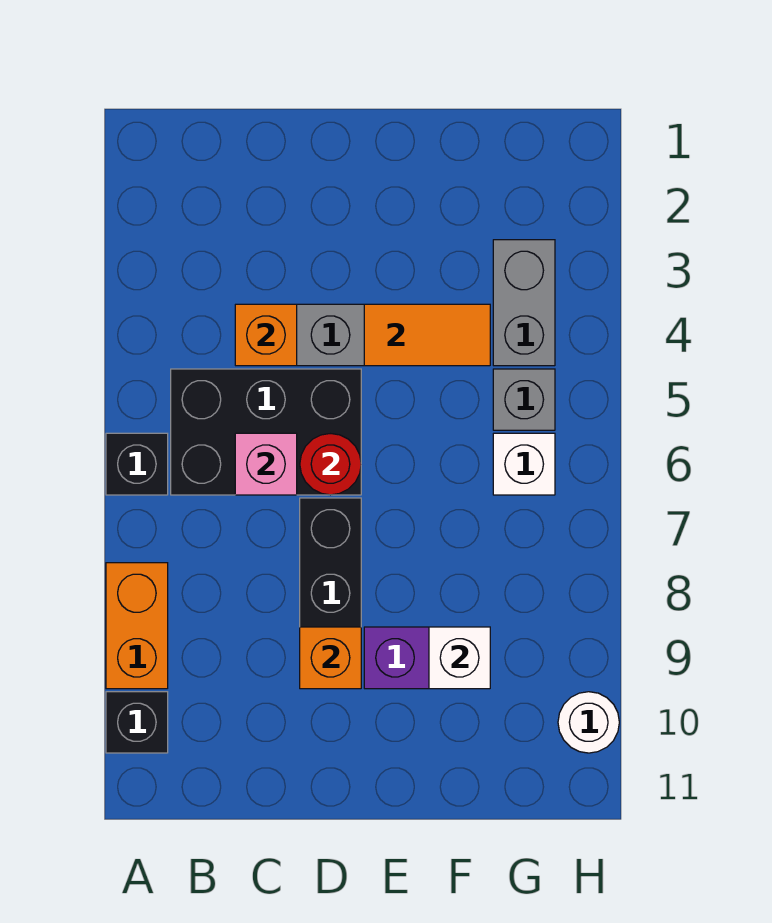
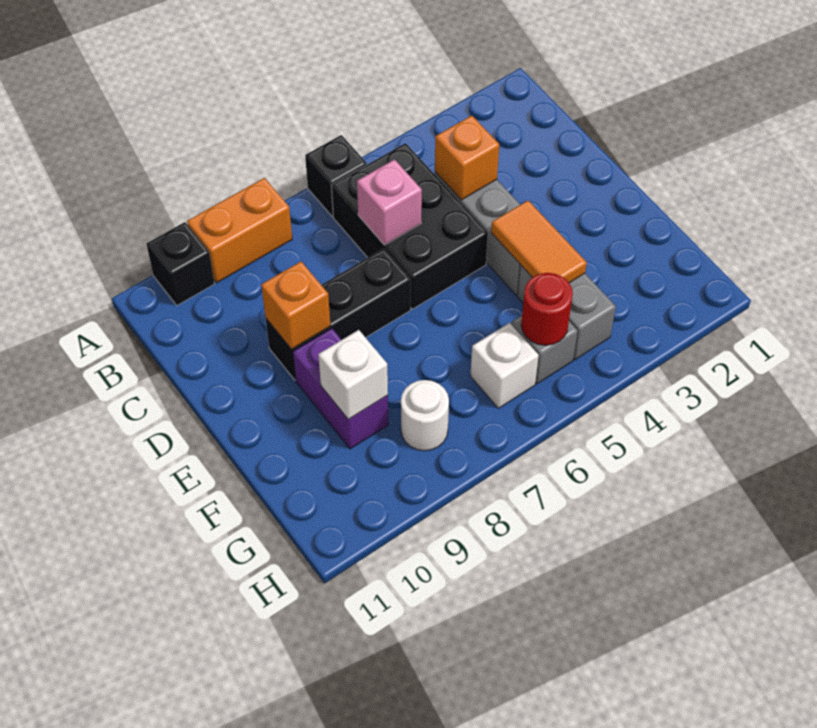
red 1x1 round brick [300,434,361,495] -> red 1x1 round brick moved to [521,273,573,345]
grey 1x2 brick [493,240,555,366] -> grey 1x2 brick turned to [517,265,616,360]
white 1x1 round brick [558,692,619,753] -> white 1x1 round brick moved to [401,380,449,451]

